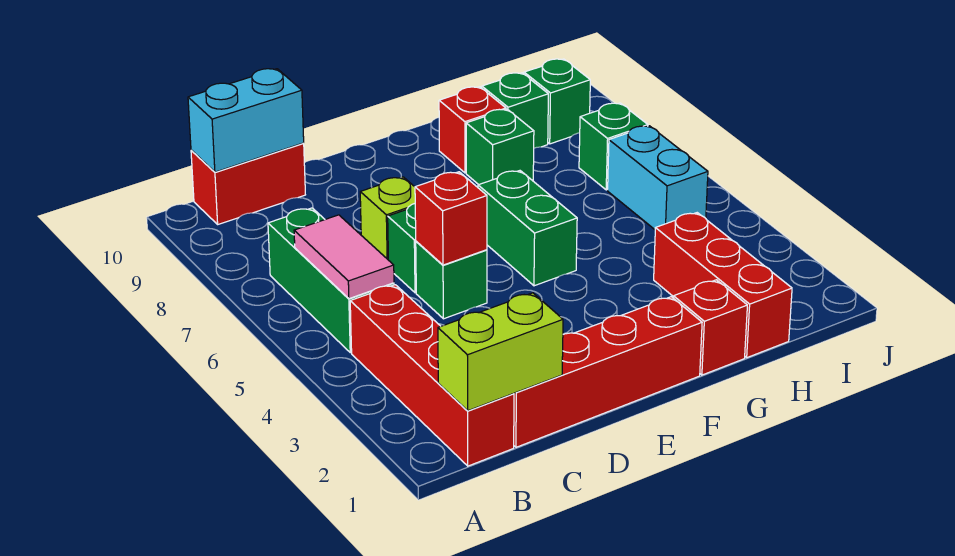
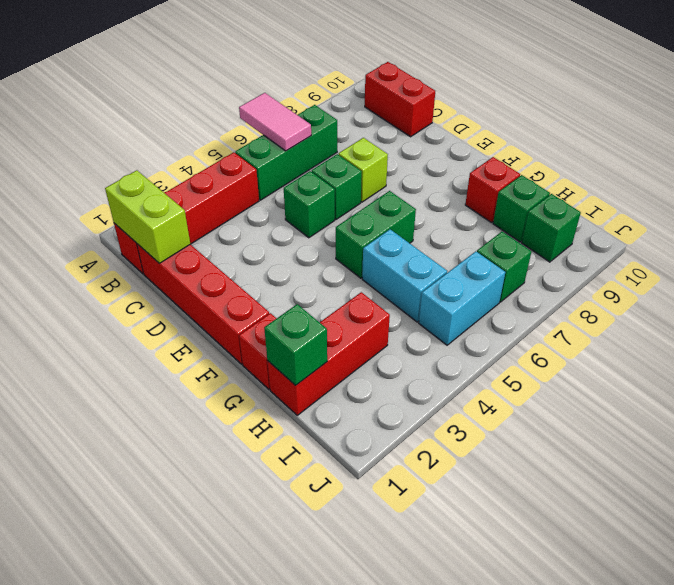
pink 1x2 tile [294,215,394,299] -> pink 1x2 tile turned to [239,93,311,151]
cyan 1x2 brick [188,69,304,172] -> cyan 1x2 brick moved to [362,229,447,322]
red 1x1 brick [415,172,487,265] -> none
green 1x1 brick [466,109,534,185] -> green 1x1 brick moved to [264,304,327,385]

